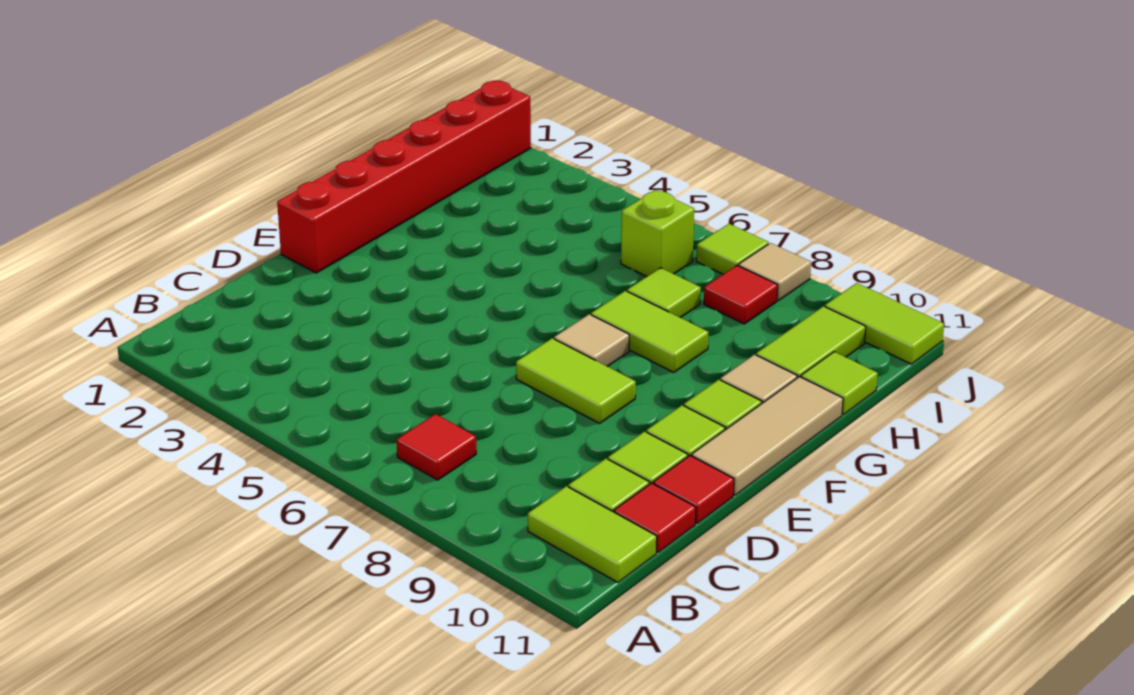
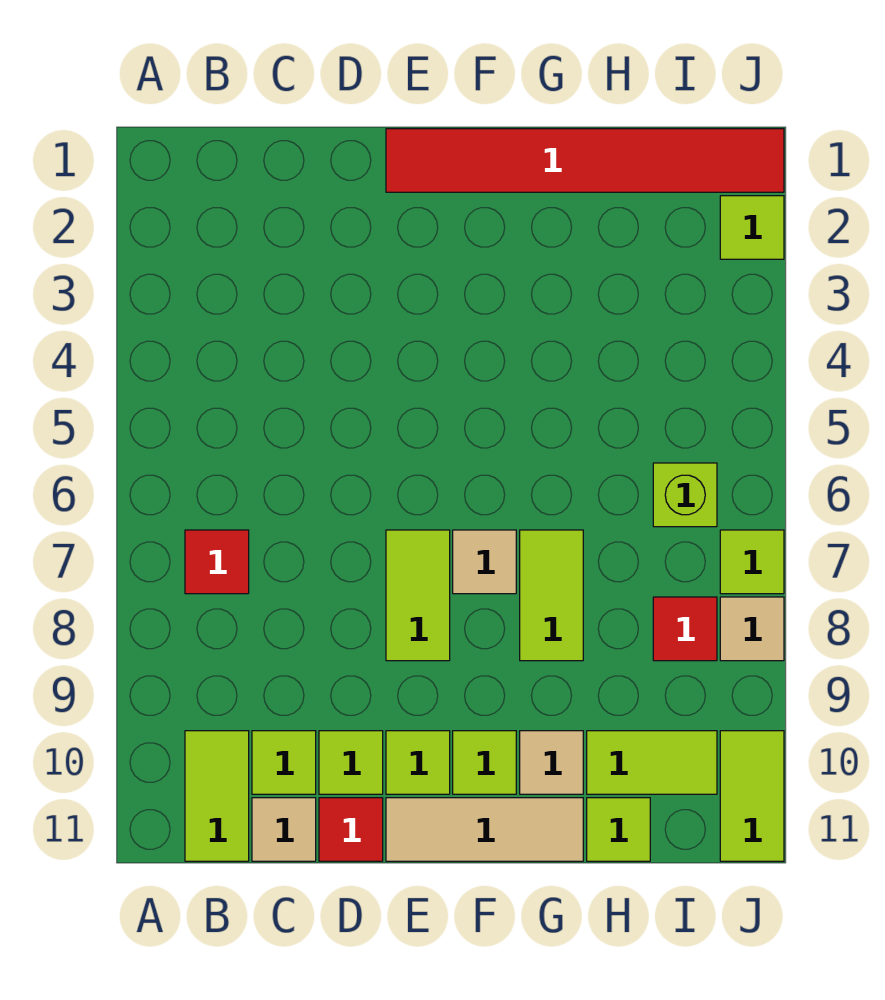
red 1x1 tile [614,483,696,553] -> tan 1x1 tile [252,798,316,861]
red 1x6 brick [277,81,531,273] -> red 1x6 tile [386,129,784,192]
lime 1x1 tile [627,268,701,318] -> lime 1x1 tile moved to [720,196,784,259]

